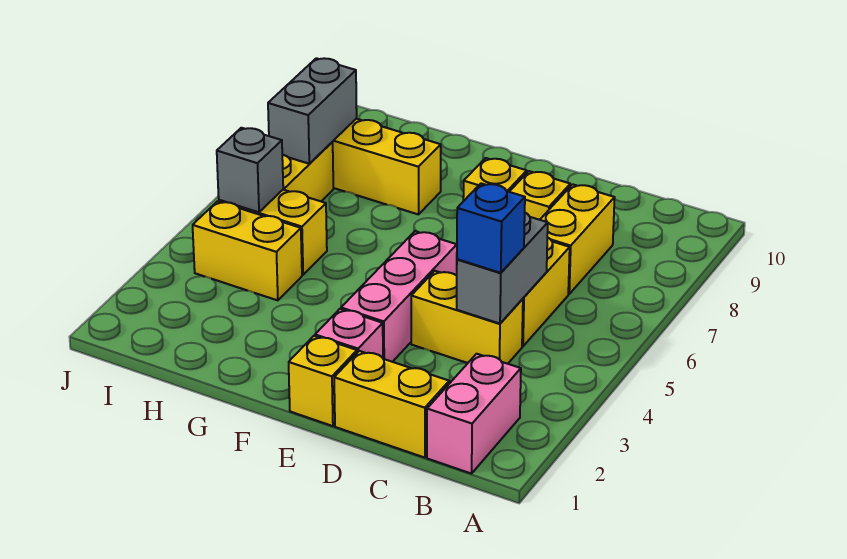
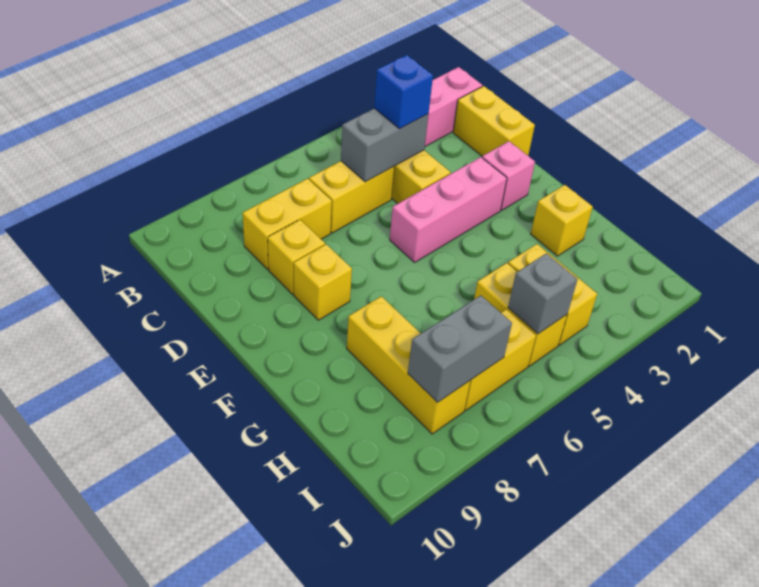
yellow 1x1 brick [289,336,357,426] -> yellow 1x1 brick moved to [531,185,593,256]

